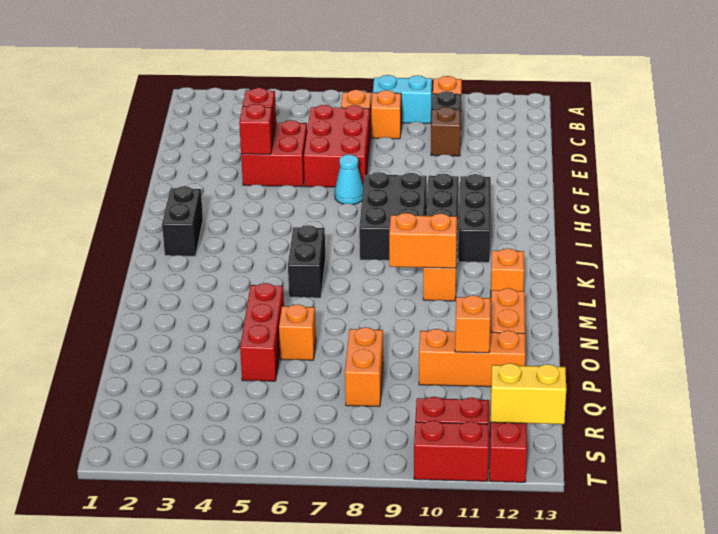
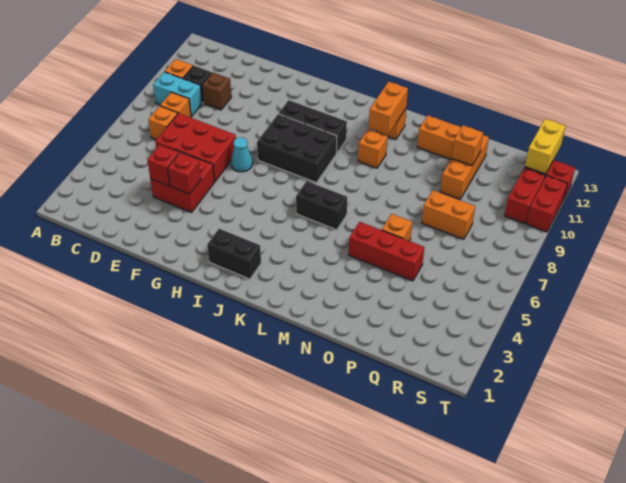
cyan 1x2 brick [373,75,432,123] -> cyan 1x2 brick turned to [153,72,202,117]
black 1x3 brick [458,174,491,263] -> none
orange 1x2 brick [389,213,457,268] -> orange 1x2 brick moved to [369,82,408,135]

